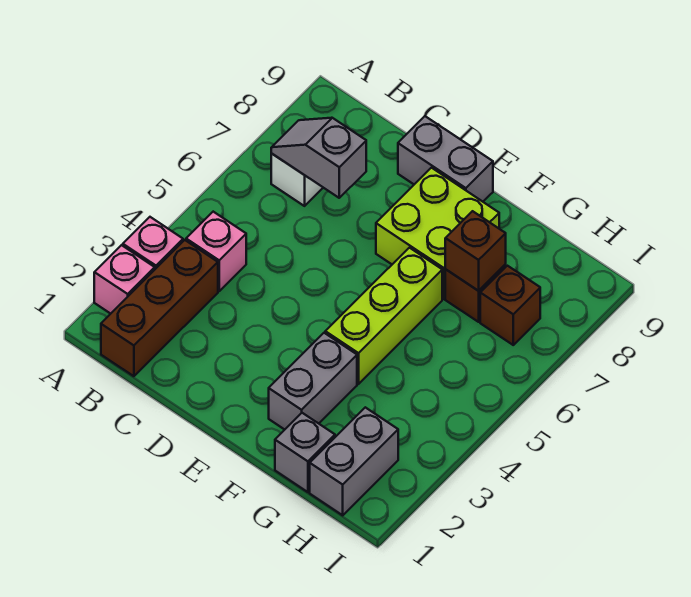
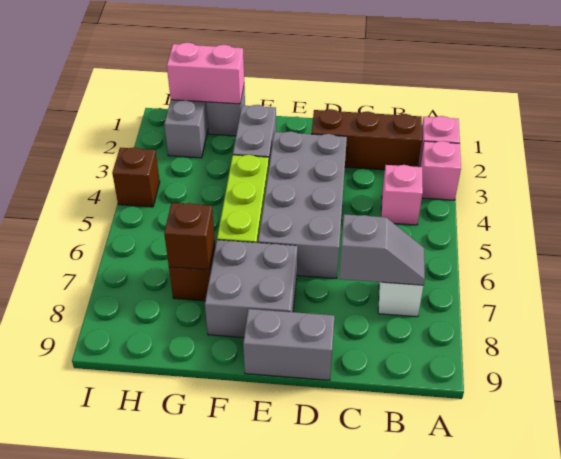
brown 1x3 brick [101,240,218,376] -> brown 1x3 brick turned to [311,109,422,170]
none -> grey 2x4 brick [258,131,347,279]
lime 2x2 brick [376,168,499,299] -> grey 2x2 brick [205,240,297,338]
none -> pink 1x2 brick [167,43,244,104]
brown 1x1 brick [480,266,540,345] -> brown 1x1 brick moved to [112,147,160,207]

